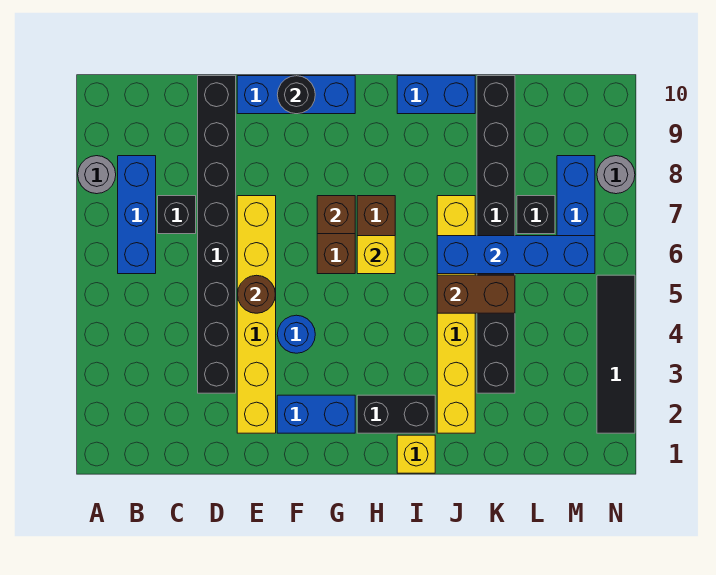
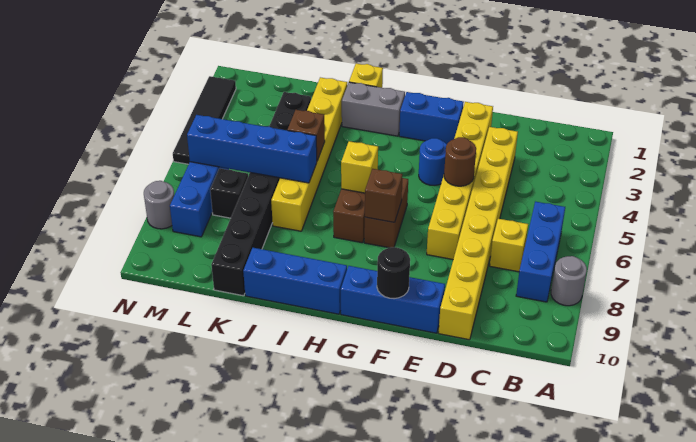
black 1x1 brick [158,196,196,234] -> yellow 1x1 brick [490,219,528,272]
black 1x8 brick [198,76,236,393] -> yellow 1x8 brick [438,127,518,340]
black 1x2 brick [357,395,435,433] -> grey 1x2 brick [342,82,405,136]
blue 1x2 brick [397,76,475,114] -> blue 1x3 brick [243,248,347,314]
brown 1x2 brick [437,275,515,313] -> brown 1x1 brick [287,110,325,160]

